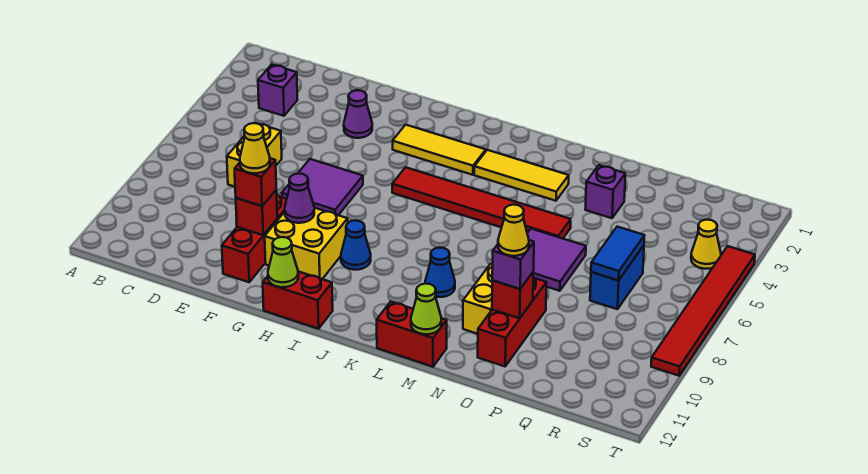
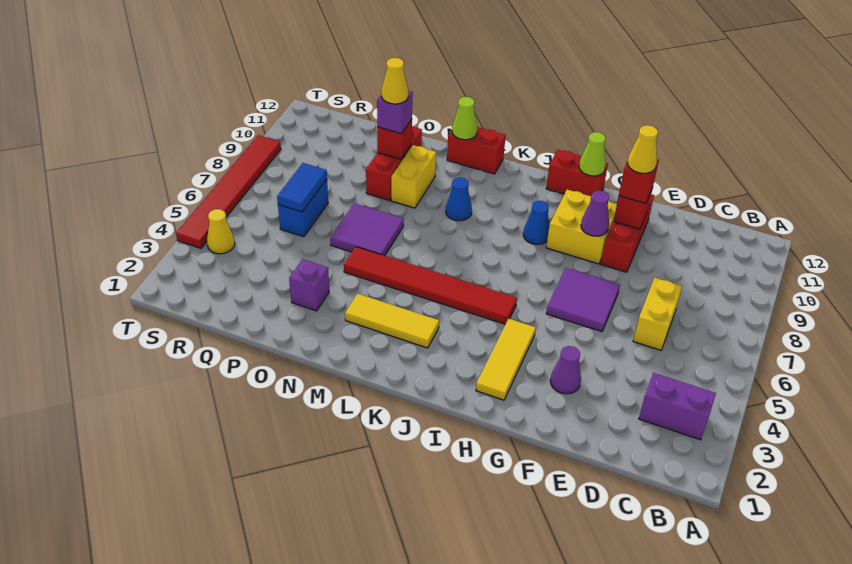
purple 1x1 brick [258,64,297,116] -> purple 1x2 brick [639,373,716,440]
yellow 1x3 tile [393,125,486,175] -> yellow 1x3 tile turned to [476,319,536,400]

